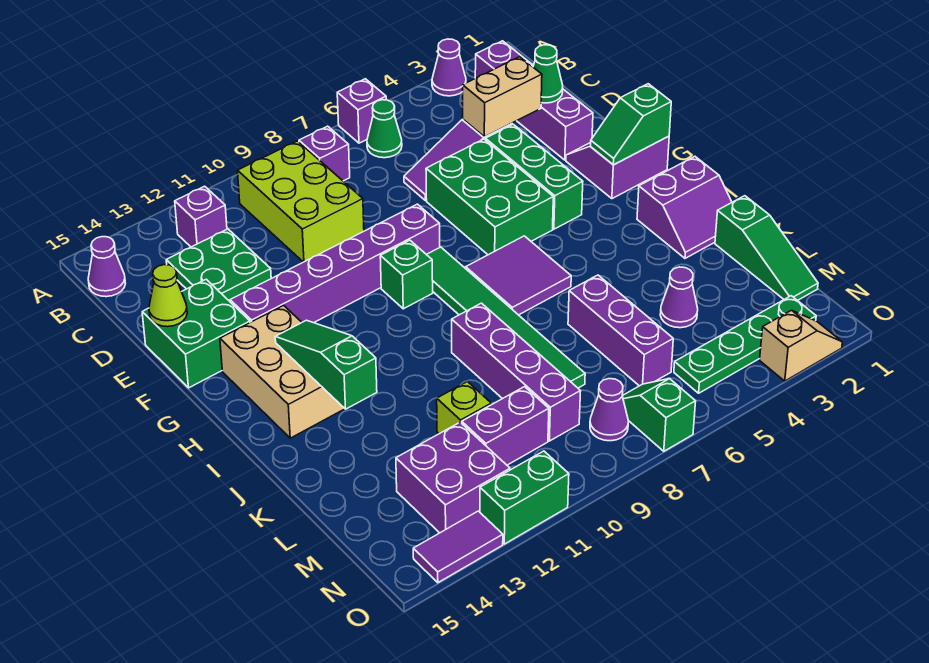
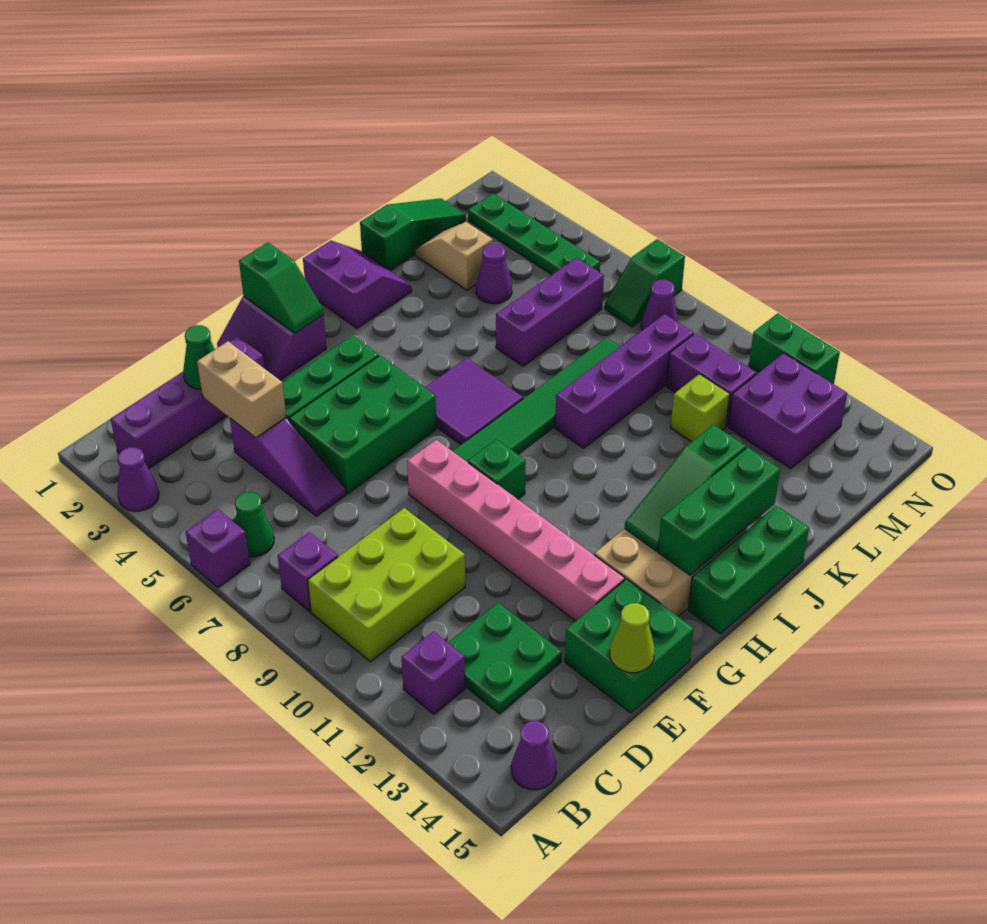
purple 1x6 brick [230,204,440,323] -> pink 1x6 brick [407,440,625,621]
none -> green 1x3 brick [658,447,780,576]
none -> green 1x3 brick [688,506,809,634]
tan 1x2 slope [760,310,842,381] -> tan 1x2 slope moved to [415,222,493,290]
purple 1x2 tile [413,511,503,583] -> none

